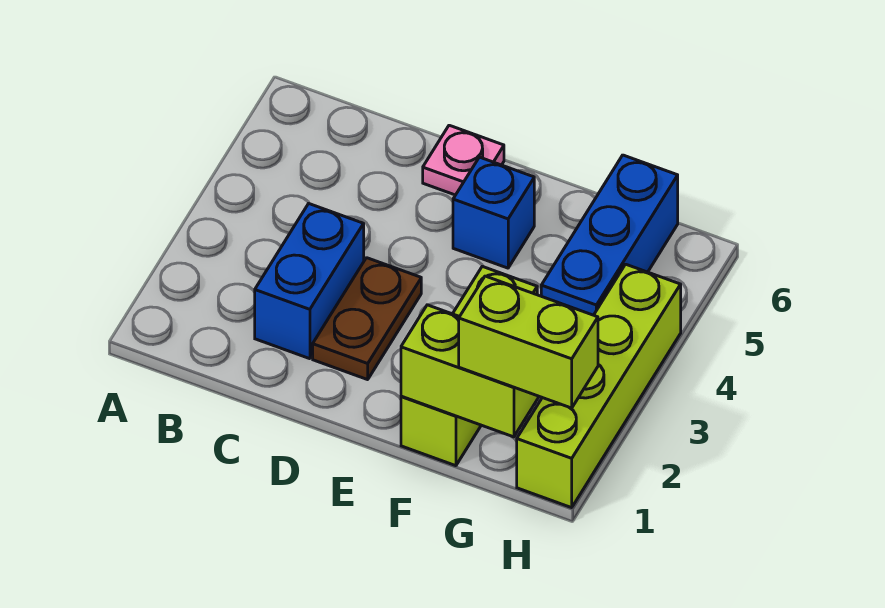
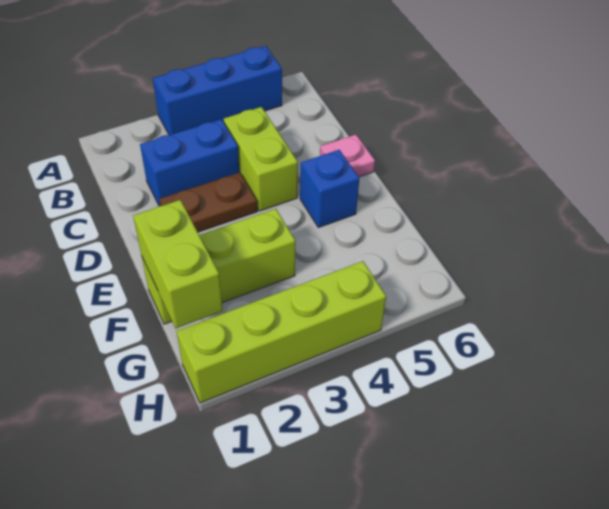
lime 1x2 brick [459,276,598,408] -> lime 1x2 brick moved to [224,107,298,211]
blue 1x3 brick [541,155,678,315] -> blue 1x3 brick moved to [153,46,282,135]

